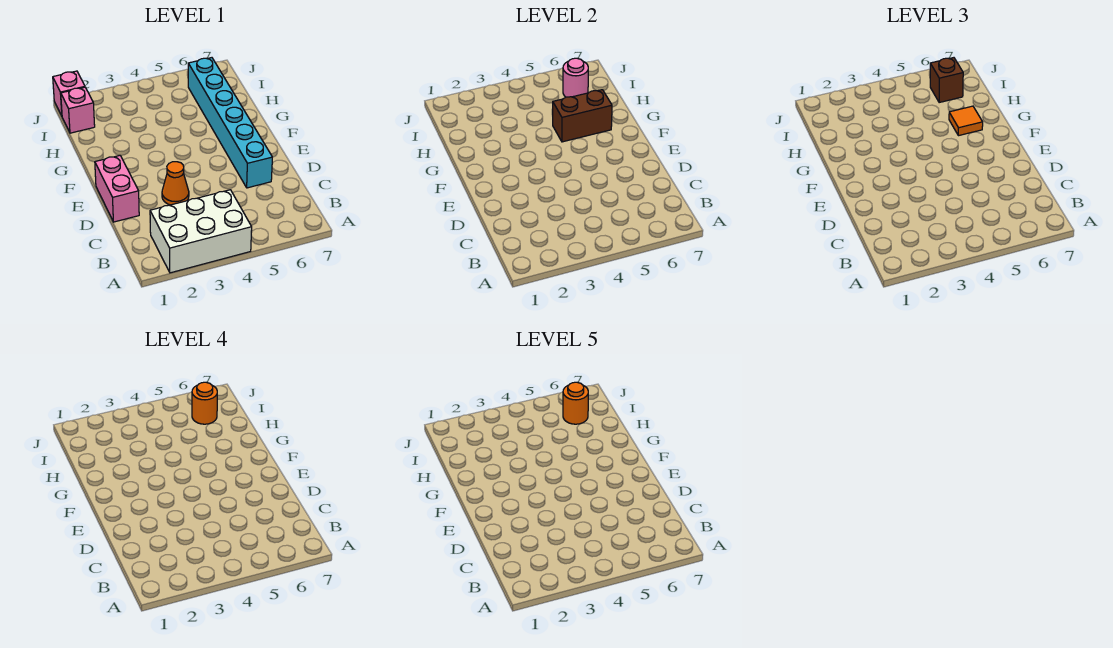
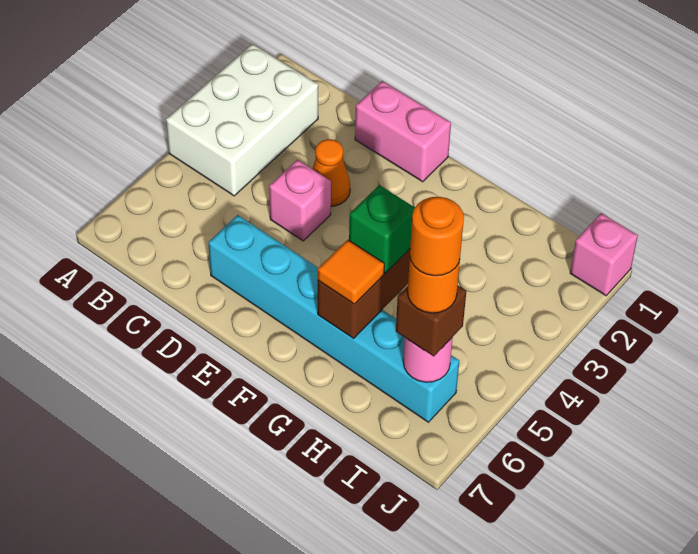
none -> green 1x1 brick [349,185,415,273]
pink 1x1 brick [61,87,95,133] -> pink 1x1 brick moved to [269,160,331,241]

